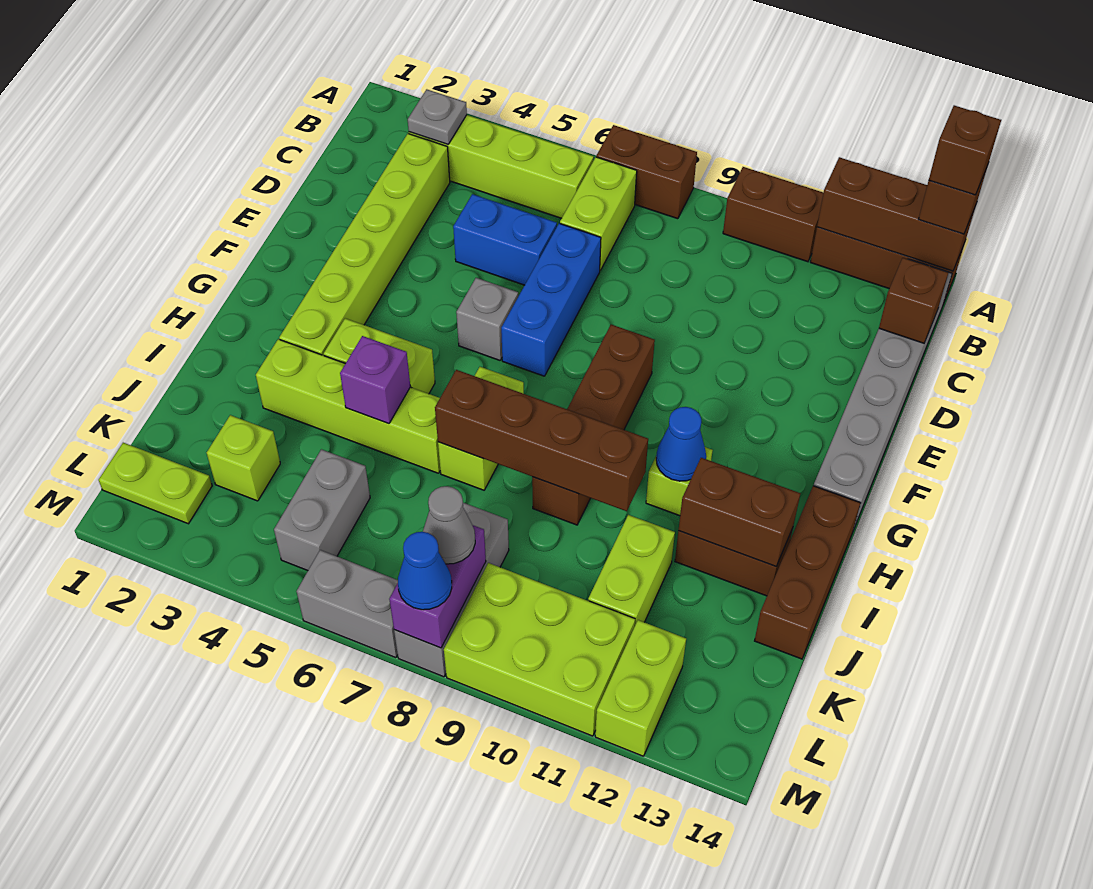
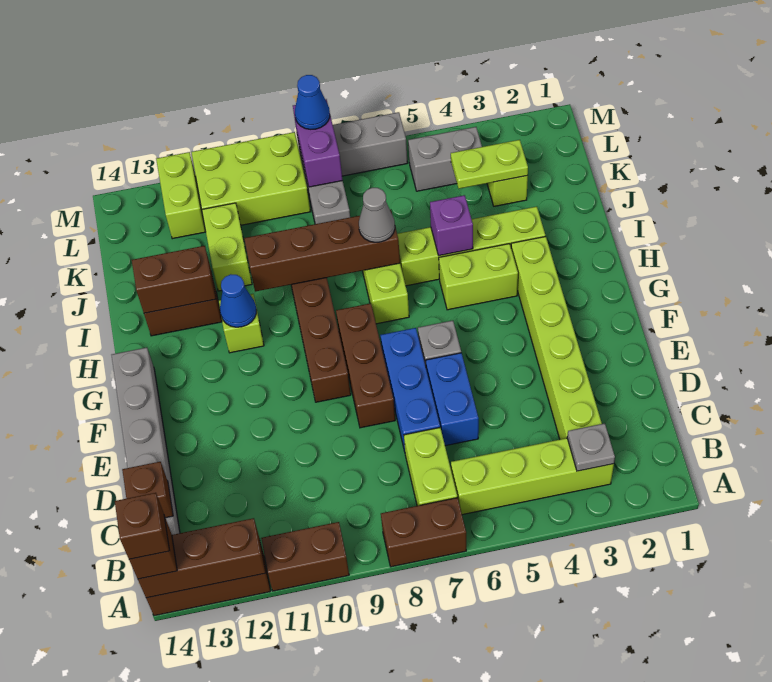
blue 1x2 brick [453,194,557,285] -> blue 1x2 brick turned to [426,353,479,446]
brown 1x3 brick [755,486,860,659] -> brown 1x3 brick moved to [336,303,395,428]
grey 1x2 brick [274,449,370,571] -> grey 1x2 brick turned to [408,127,482,191]
lime 1x2 plate [99,443,212,524] -> lime 1x2 plate moved to [451,140,528,189]
grey 1x1 cone [423,486,475,564] -> grey 1x1 cone moved to [359,188,395,242]

